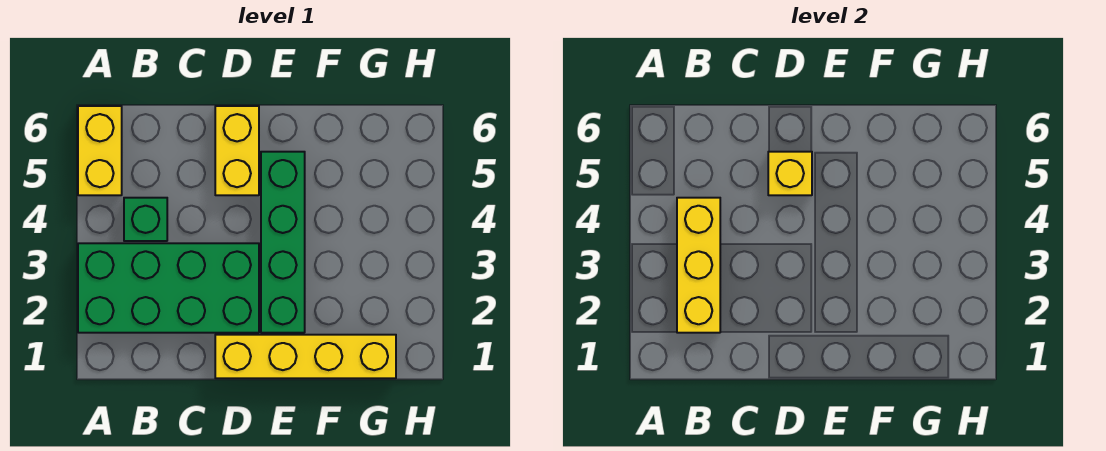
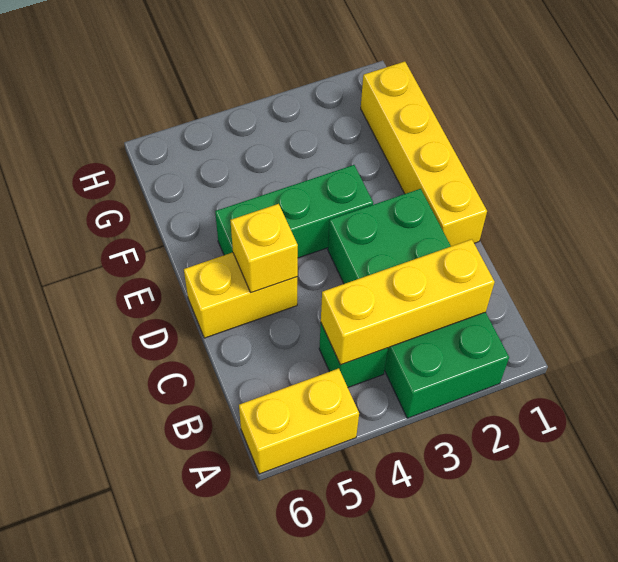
green 1x4 brick [261,152,305,333] -> green 1x3 brick [215,165,373,258]

